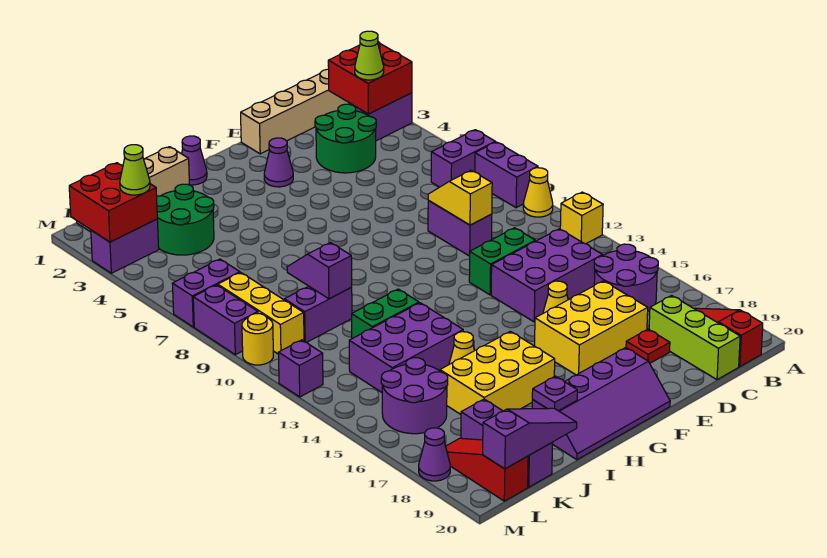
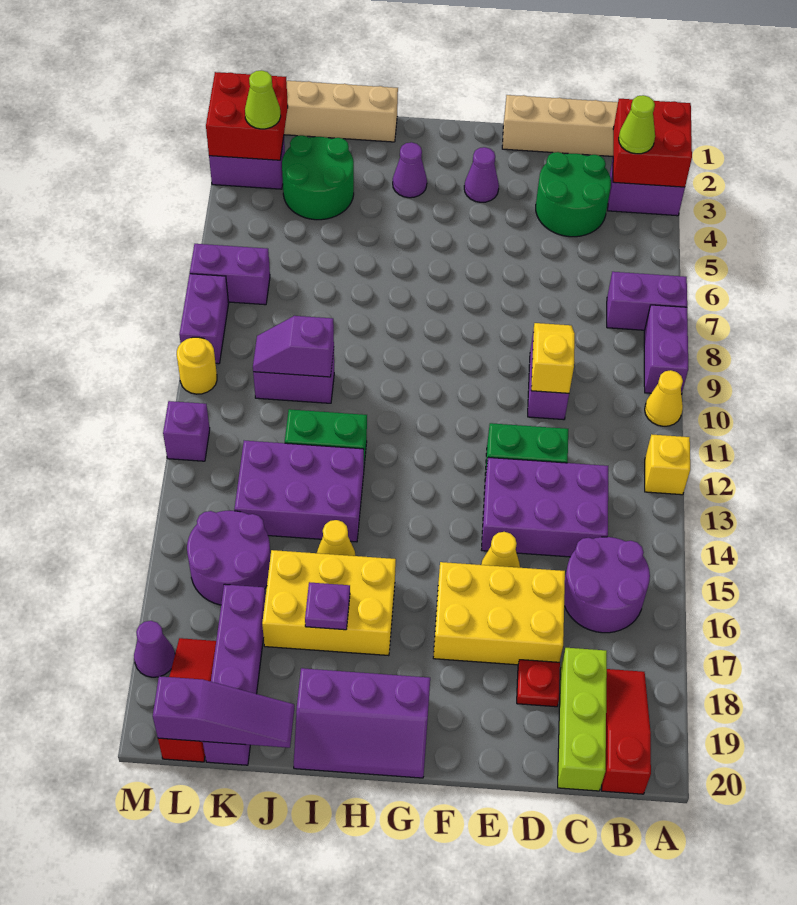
purple 2x4 slope [532,348,670,460] -> purple 2x3 slope [294,668,430,778]
purple 1x1 cone [182,136,207,185] -> purple 1x1 cone moved to [393,142,427,198]
purple 1x1 plate [532,376,577,411] -> purple 1x1 plate moved to [305,582,350,630]
purple 1x2 slope [287,243,352,299] -> purple 1x2 slope turned to [253,316,334,377]
purple 1x3 brick [461,399,553,487] -> purple 1x4 brick [203,584,266,765]
yellow 1x3 brick [218,273,304,354] -> none

